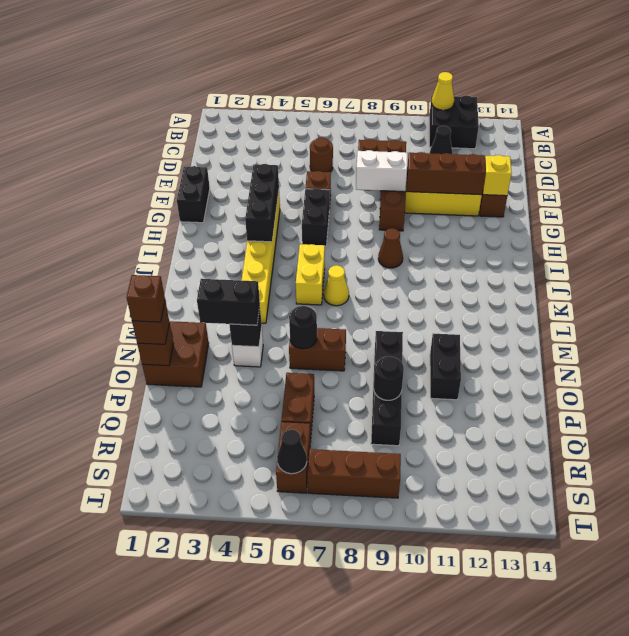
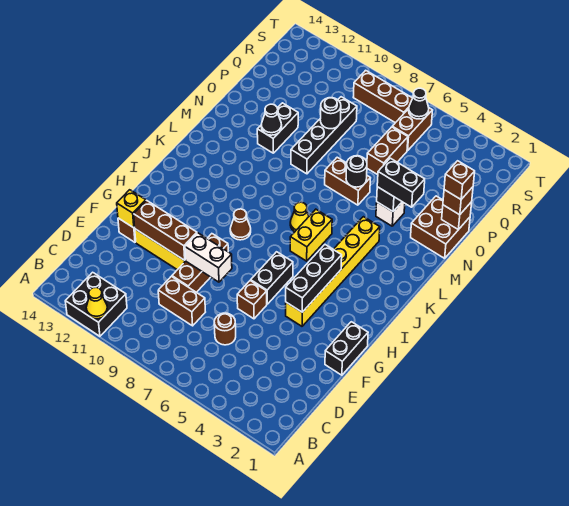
black 1x1 cone [430,126,452,154] -> black 1x1 cone moved to [261,104,282,135]

